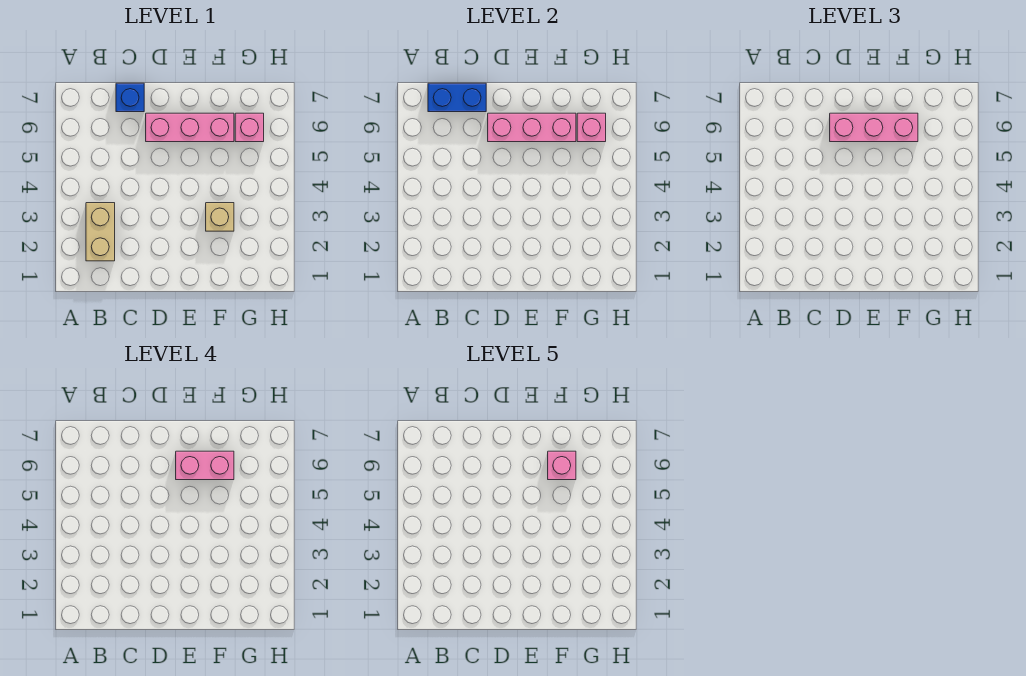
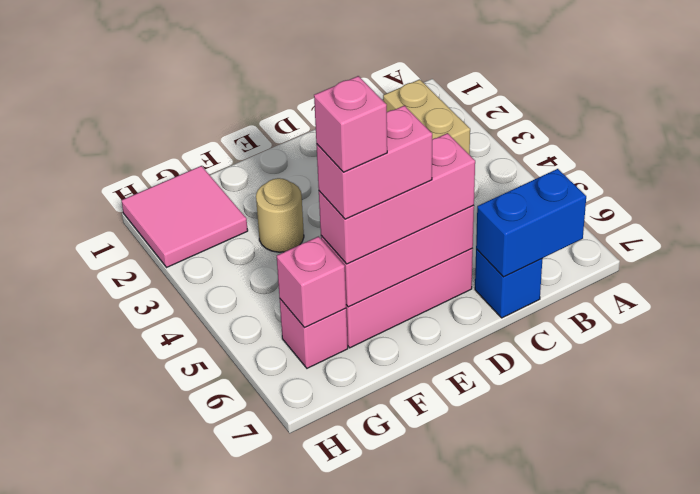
tan 1x1 brick [206,203,234,231] -> tan 1x1 round brick [256,178,304,252]
none -> pink 2x2 tile [122,166,248,267]

